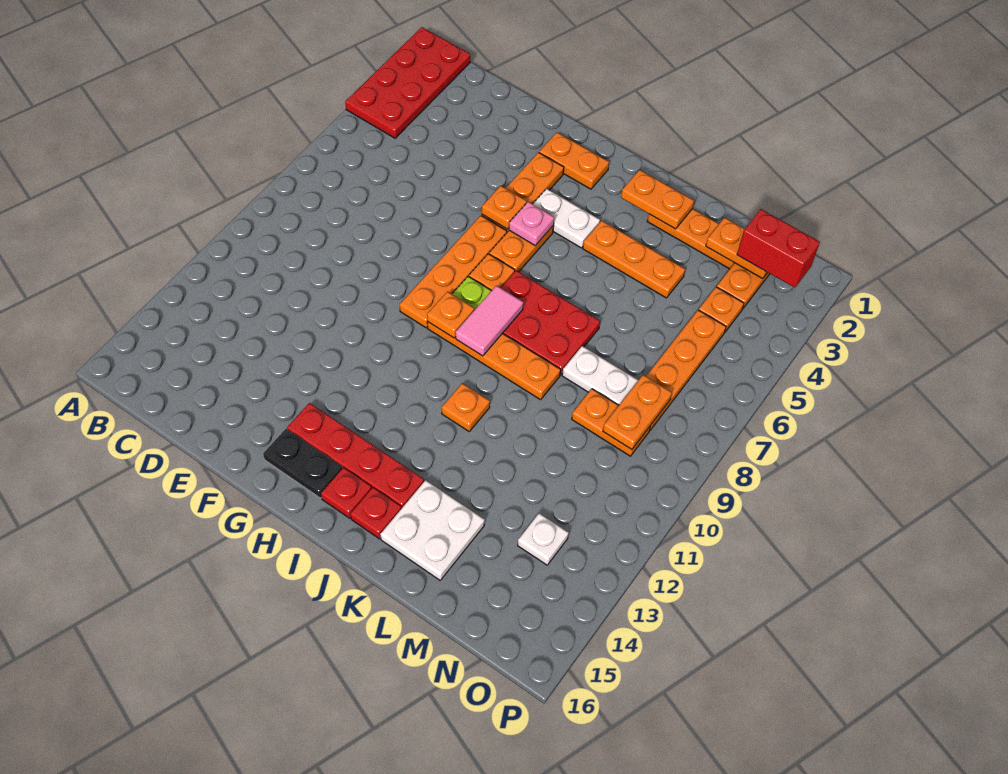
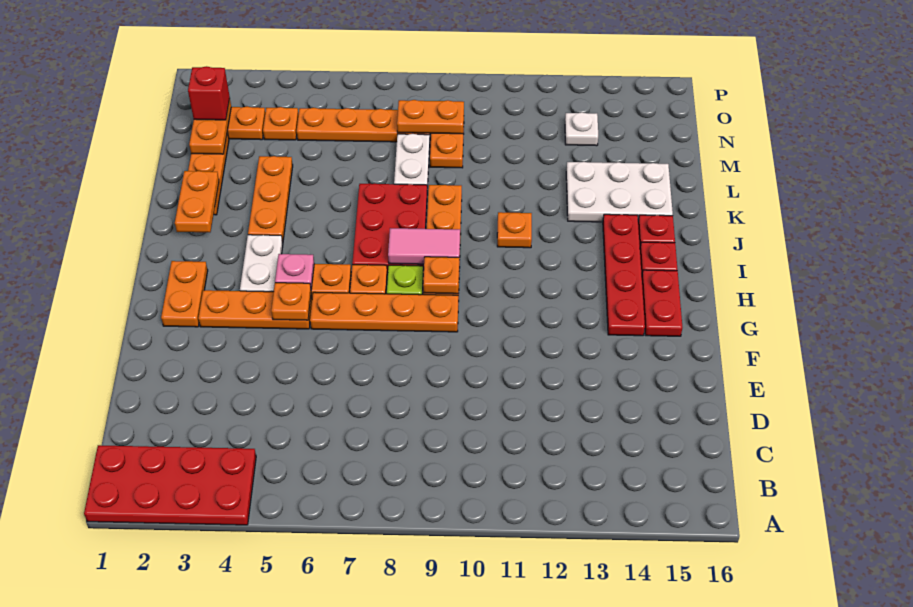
black 1x2 plate [263,429,342,498] -> red 1x2 plate [642,270,683,336]
white 2x2 plate [380,480,485,580] -> white 2x3 plate [566,162,673,222]
red 1x2 brick [737,209,820,288] -> red 1x1 brick [188,66,230,120]

